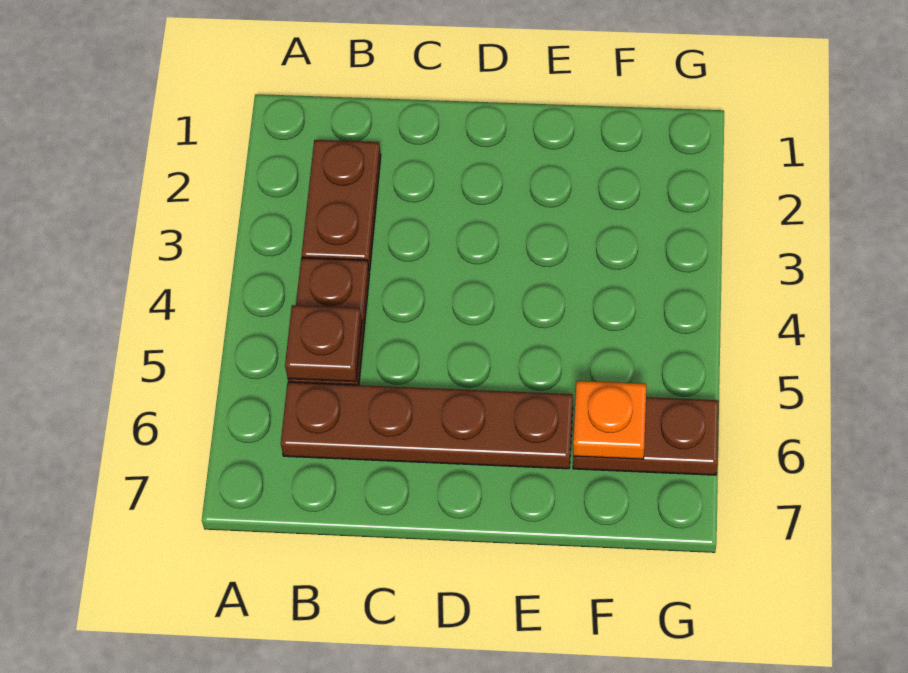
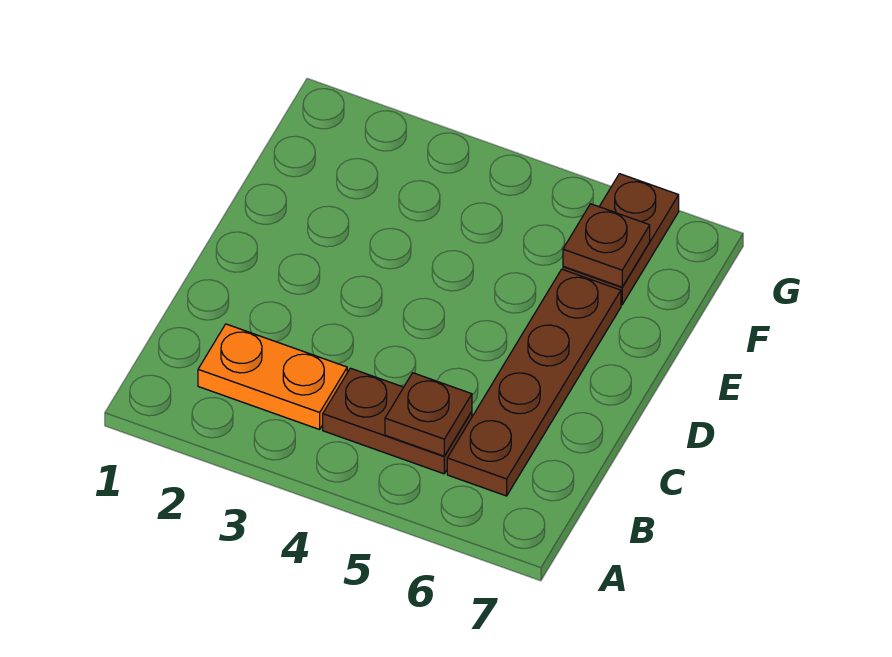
brown 1x2 plate [302,140,381,271] -> orange 1x2 plate [198,324,347,429]
orange 1x1 plate [573,381,646,459] -> brown 1x1 plate [563,204,650,287]

